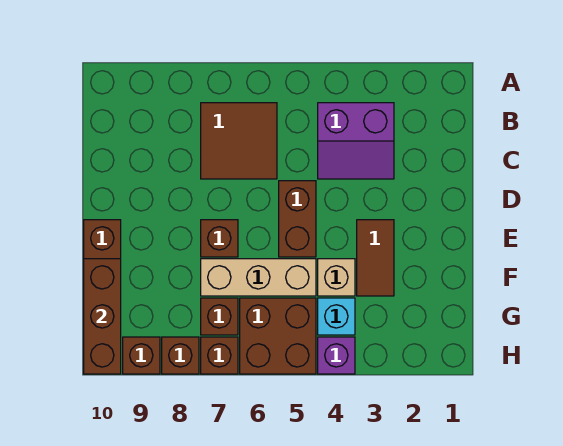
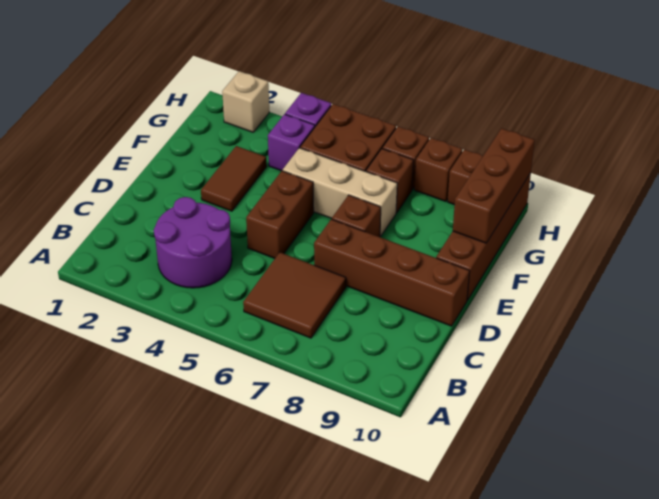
purple 2x2 slope [318,103,394,179] -> purple 2x2 round brick [154,197,232,288]
none -> brown 1x4 brick [314,219,470,326]
tan 1x1 brick [318,259,355,296] -> tan 1x1 brick moved to [222,71,269,132]
cyan 1x1 brick [318,298,355,335] -> purple 1x1 brick [268,114,315,171]

